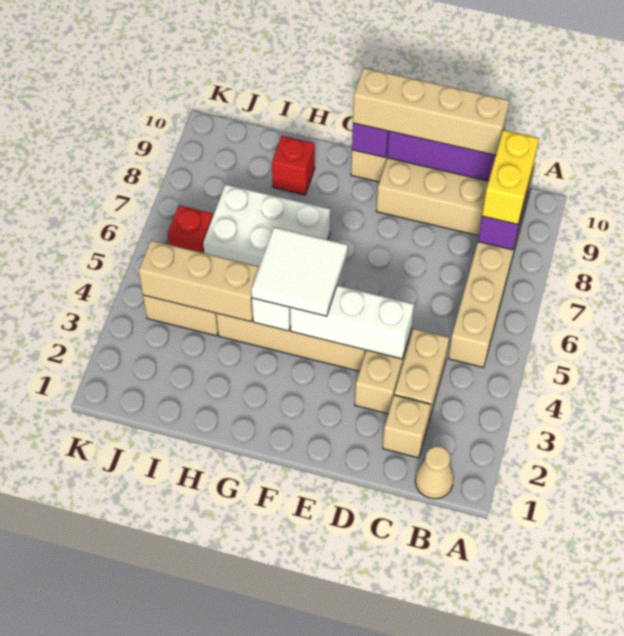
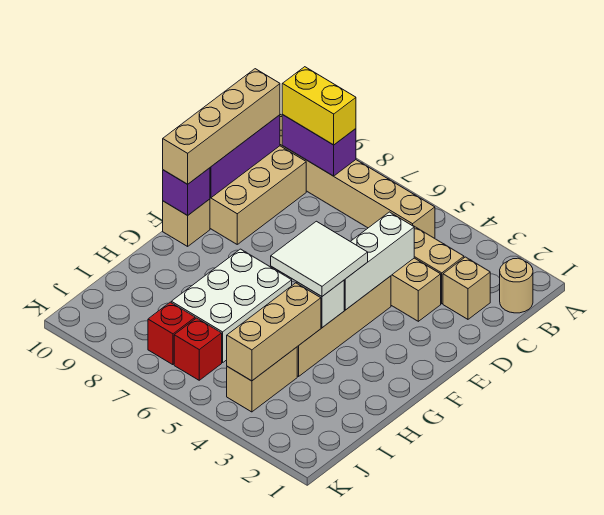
tan 1x1 cone [415,446,454,499] -> tan 1x1 round brick [500,258,533,313]
red 1x1 brick [272,136,315,195] -> red 1x1 brick moved to [148,302,195,365]

